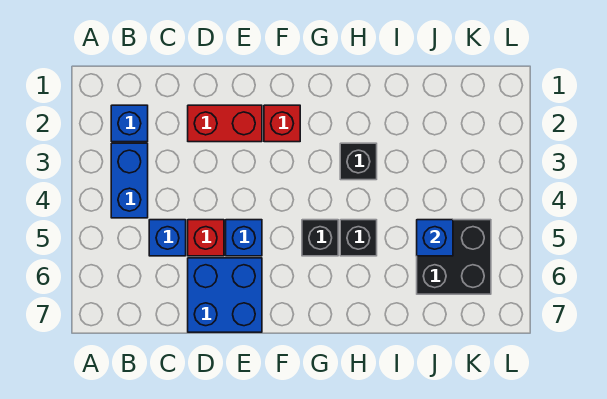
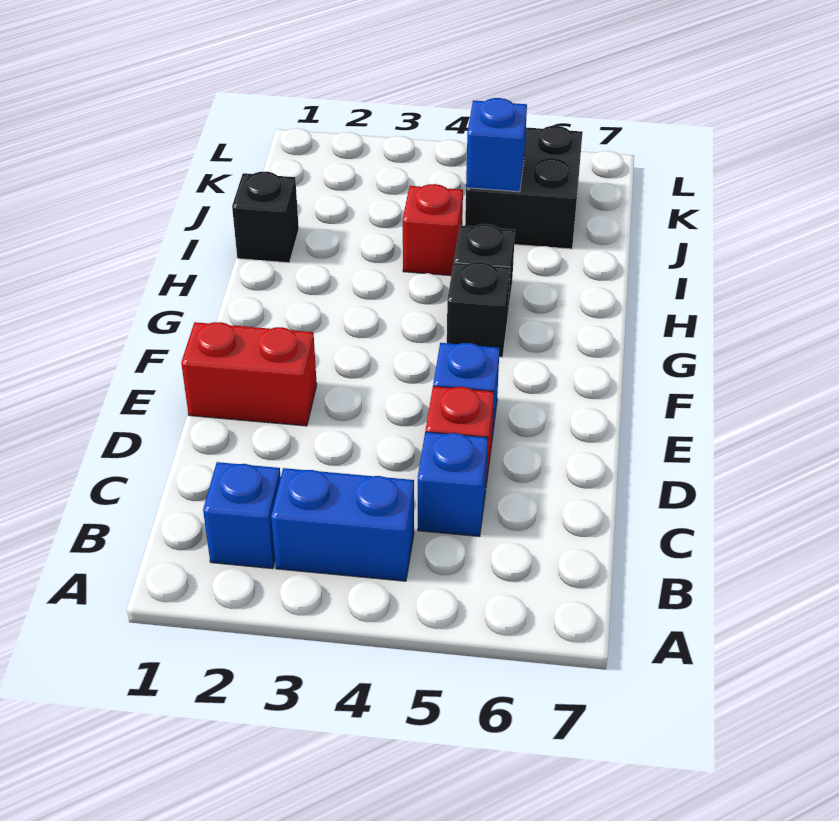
red 1x2 brick [188,105,262,142] -> red 1x2 brick turned to [181,322,317,426]
blue 2x2 brick [188,258,262,332] -> none
red 1x1 brick [264,105,300,142] -> red 1x1 brick moved to [403,184,463,276]
black 1x1 brick [340,143,377,180] -> black 1x1 brick moved to [232,171,299,263]

